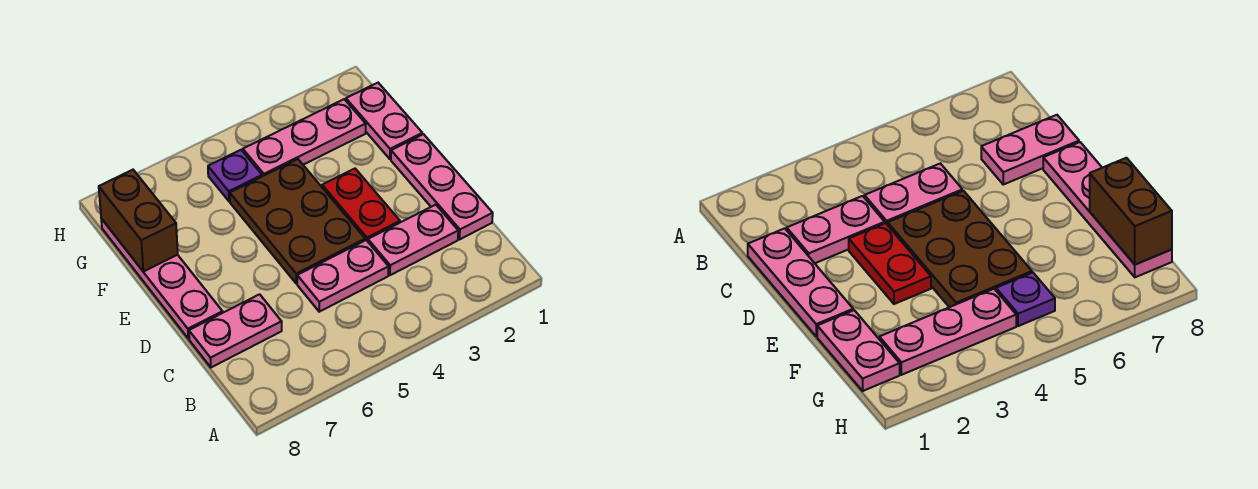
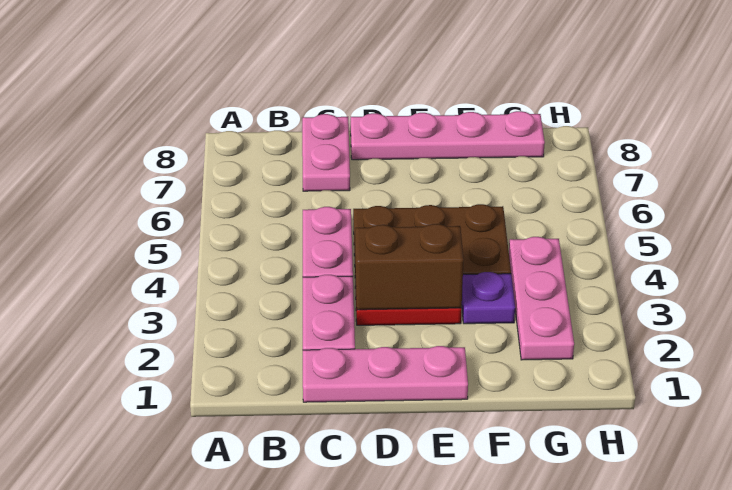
pink 1x2 plate [346,83,422,159] -> none
brown 1x2 brick [99,170,178,272] -> brown 1x2 brick moved to [355,224,463,310]
purple 1x1 plate [208,150,262,201] -> purple 1x1 plate moved to [462,272,515,324]

